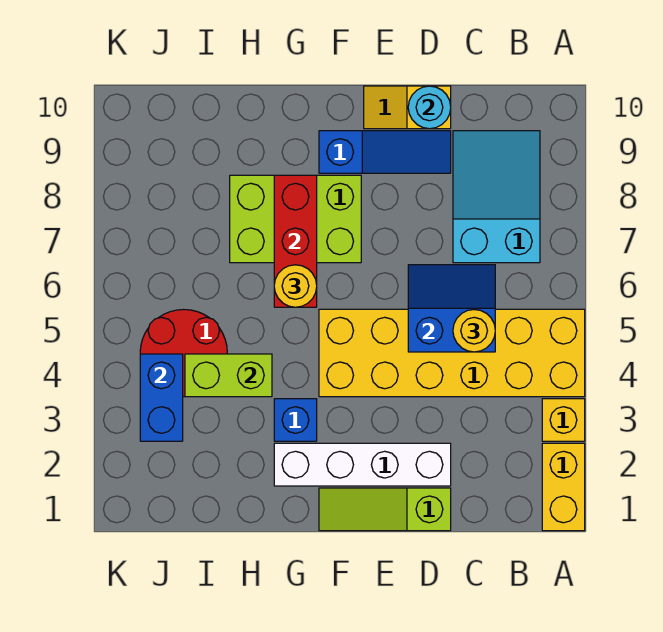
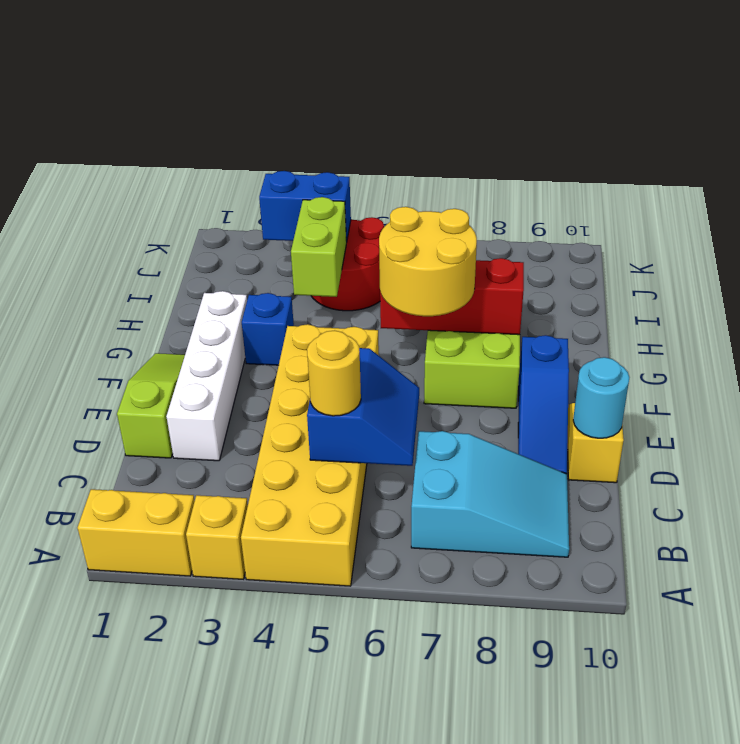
yellow 1x1 round brick [274,265,317,307] -> yellow 2x2 round brick [379,207,477,316]

